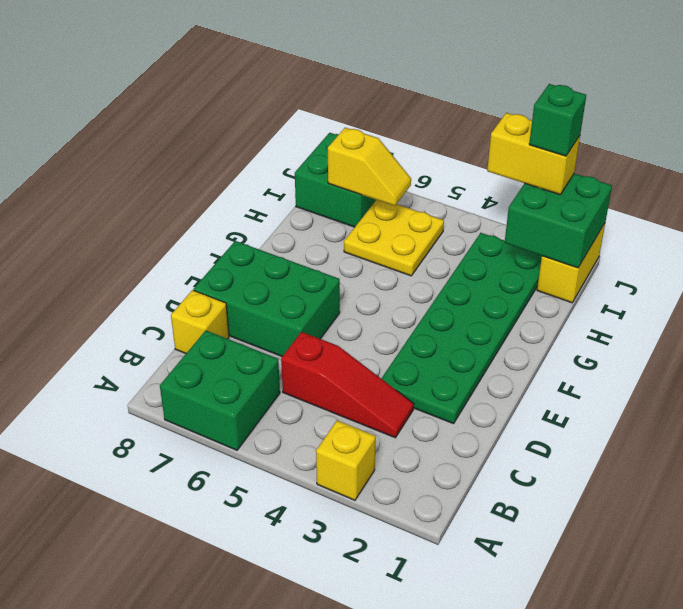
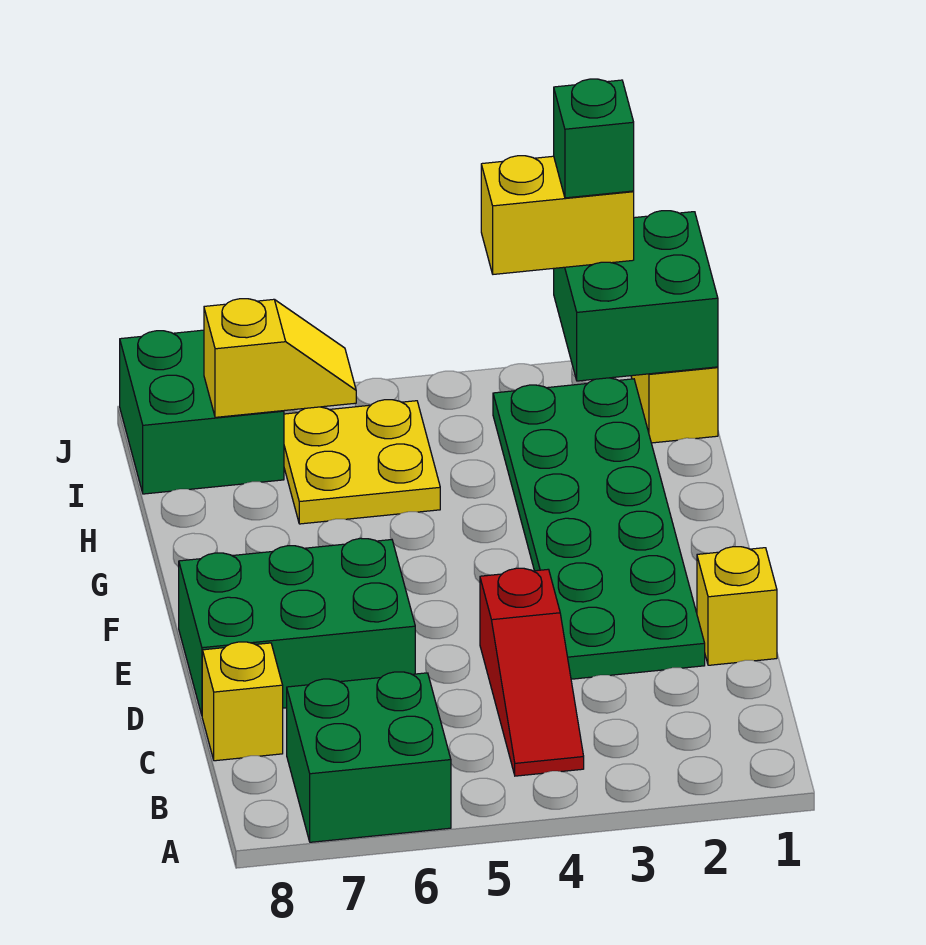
yellow 1x1 brick [316,420,376,500] -> yellow 1x1 brick moved to [697,547,777,665]
red 1x3 slope [281,332,414,438] -> red 1x3 slope turned to [480,568,584,776]

